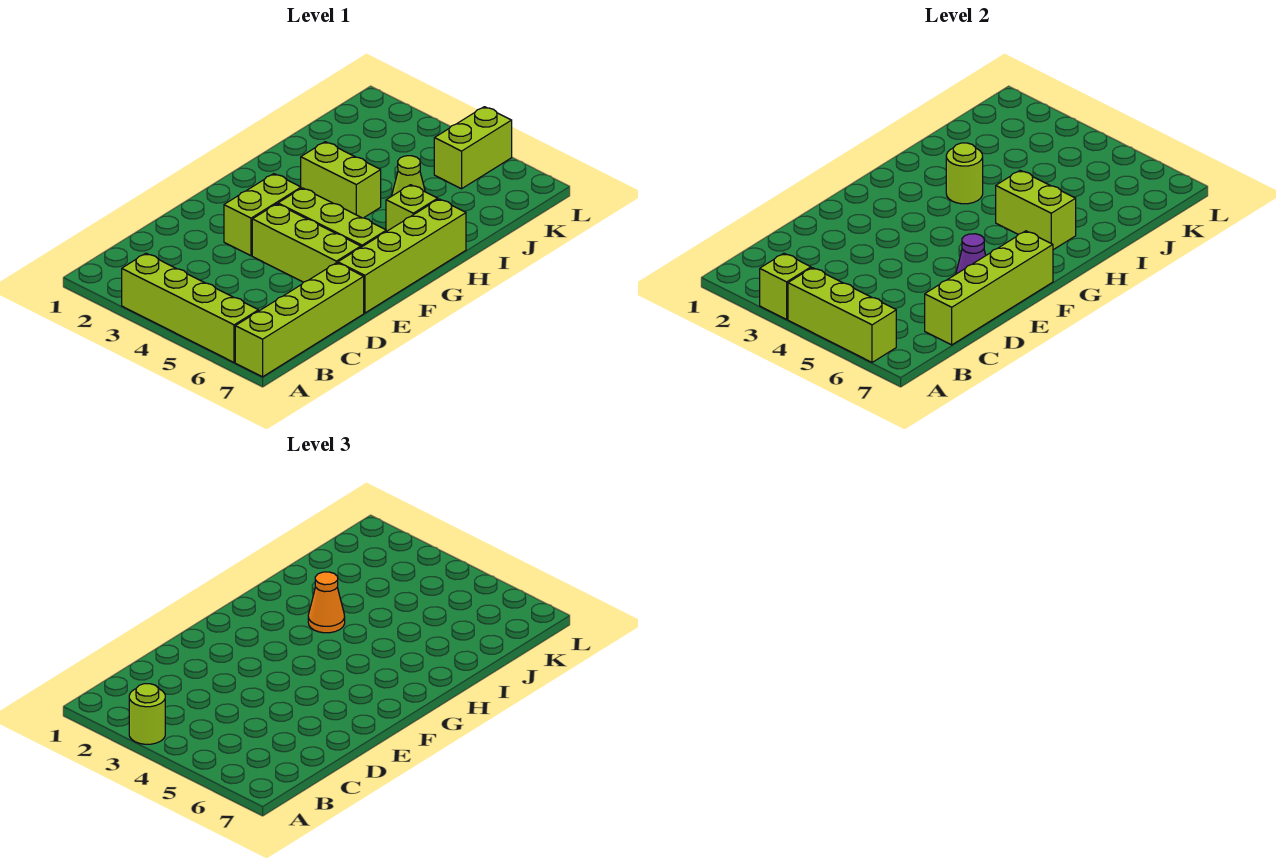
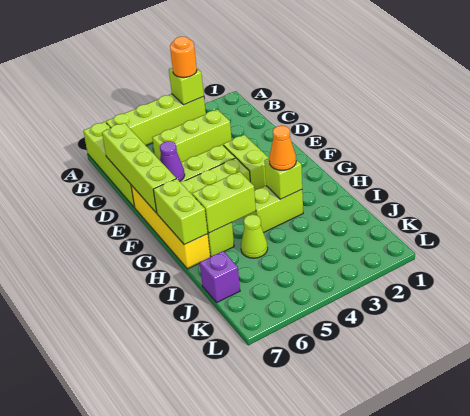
lime 1x1 round brick [129,684,165,744] -> orange 1x1 round brick [170,37,197,78]
lime 1x3 brick [788,268,896,362] -> lime 1x3 brick moved to [152,109,232,162]
lime 1x4 brick [338,199,466,313] -> yellow 1x4 brick [131,185,210,269]
lime 1x1 round brick [946,143,983,204] -> lime 1x1 brick [264,158,302,199]
none -> purple 1x1 brick [200,251,240,302]
lime 1x2 brick [434,107,512,189] -> lime 1x2 brick moved to [153,179,208,245]

